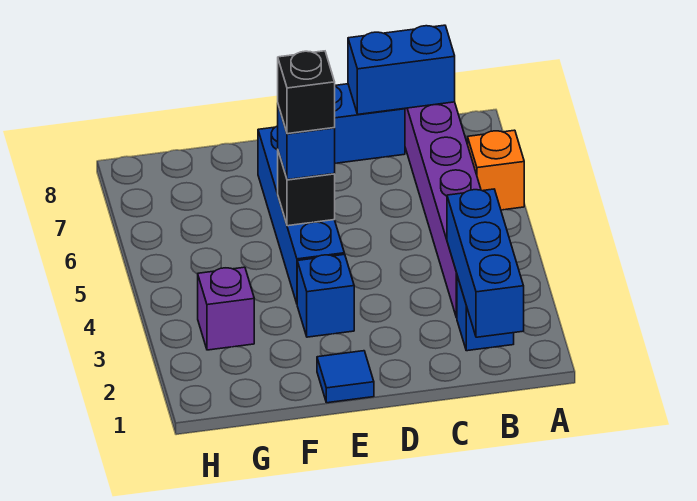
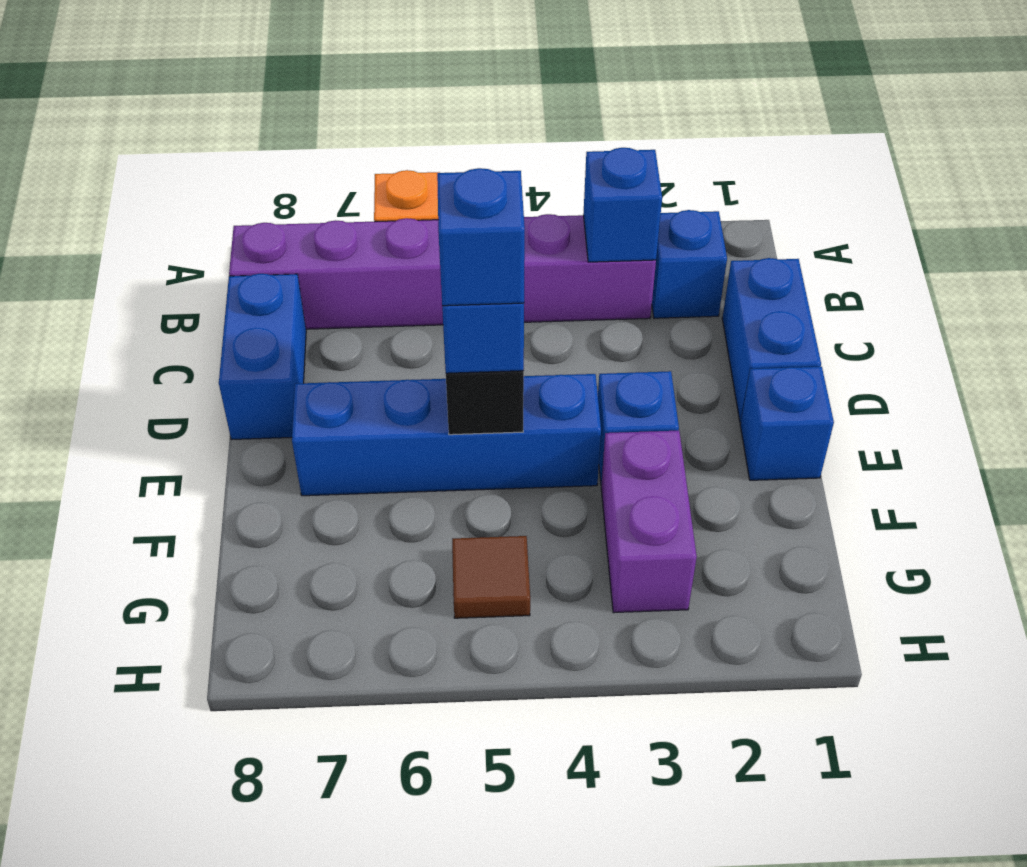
blue 1x3 brick [447,189,524,337] -> blue 1x1 brick [583,148,662,262]
blue 1x2 brick [348,25,455,114] -> blue 1x2 brick moved to [722,258,821,423]
blue 1x1 tile [317,351,374,403] -> blue 1x1 brick [740,367,834,480]
black 1x1 brick [278,51,335,134] -> blue 1x1 brick [437,168,525,306]
purple 1x1 brick [198,267,254,350] -> purple 1x2 brick [601,431,697,613]
none -> brown 1x1 tile [452,536,530,618]

